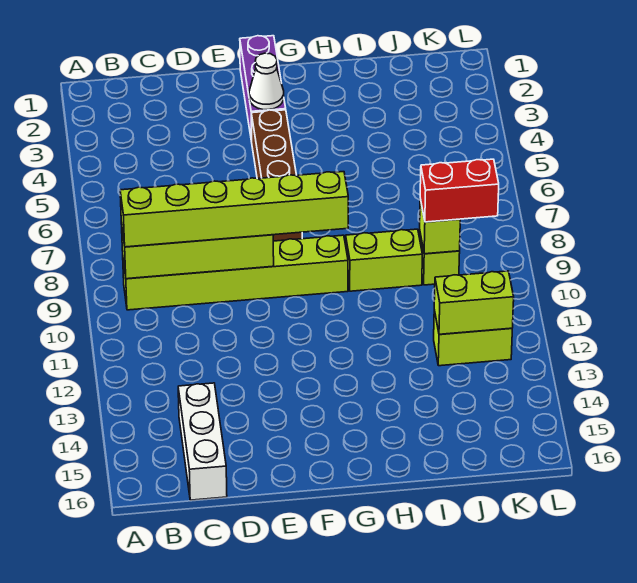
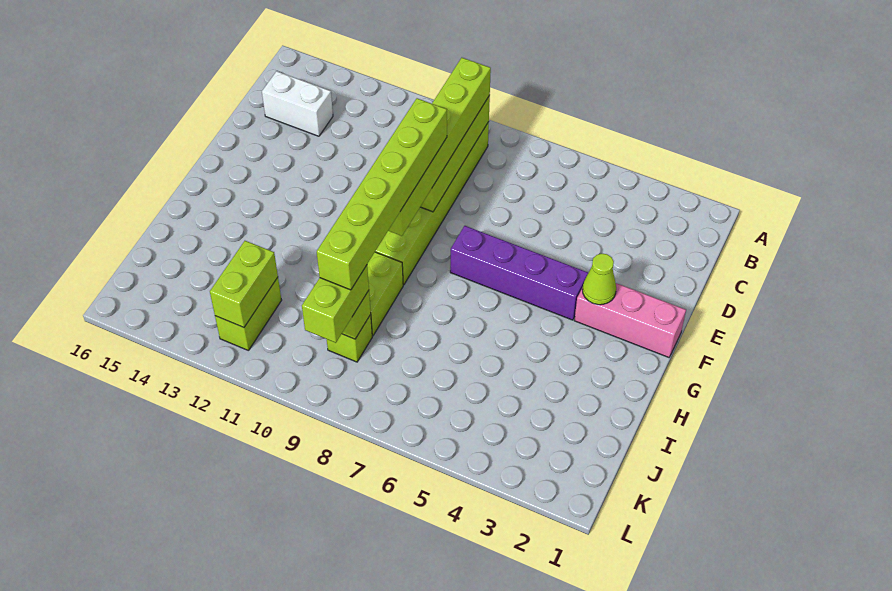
white 1x3 brick [178,383,227,500] -> white 1x2 brick [262,71,333,136]
none -> lime 1x6 brick [317,98,447,290]
purple 1x3 brick [240,36,286,142] -> pink 1x3 brick [574,283,686,357]
white 1x1 cone [249,53,284,110] -> lime 1x1 cone [582,254,616,305]
brown 1x4 brick [251,110,302,241] -> purple 1x4 brick [450,226,588,320]
red 1x2 brick [420,159,499,222] -> lime 1x2 brick [302,265,369,343]

